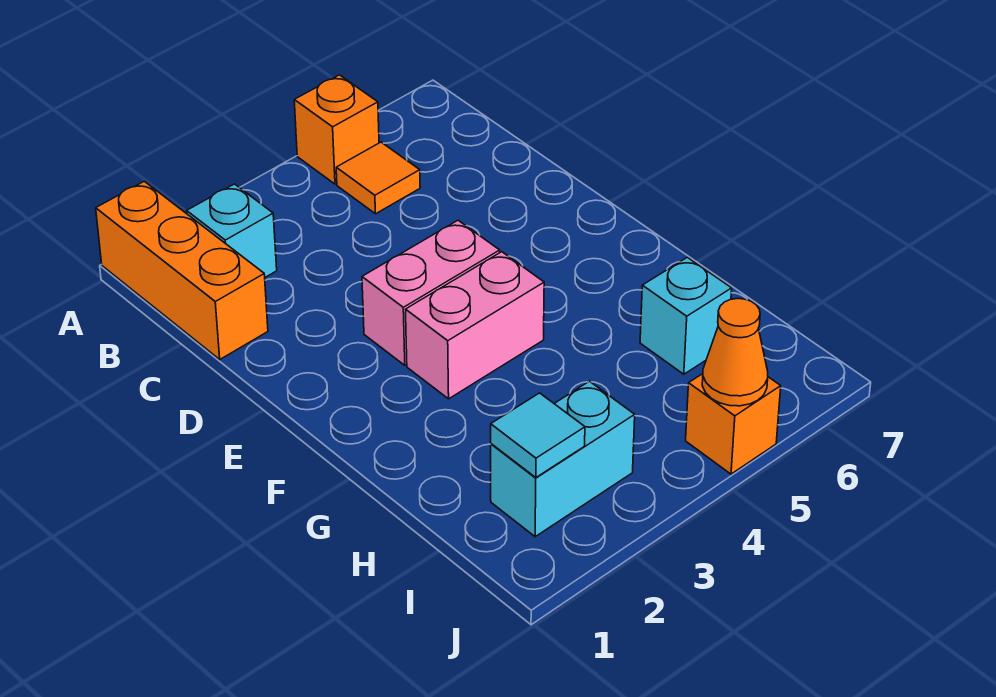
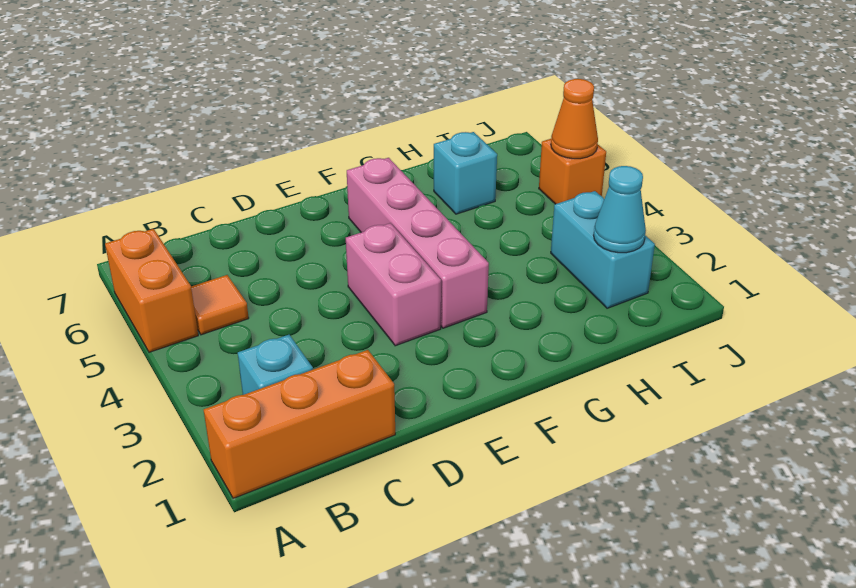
orange 1x1 brick [294,75,379,184] -> orange 1x2 brick [105,229,198,352]
pink 1x2 brick [405,252,544,399] -> pink 1x4 brick [347,158,489,328]
cyan 1x1 tile [491,393,585,477] -> cyan 1x1 cone [594,166,646,253]

